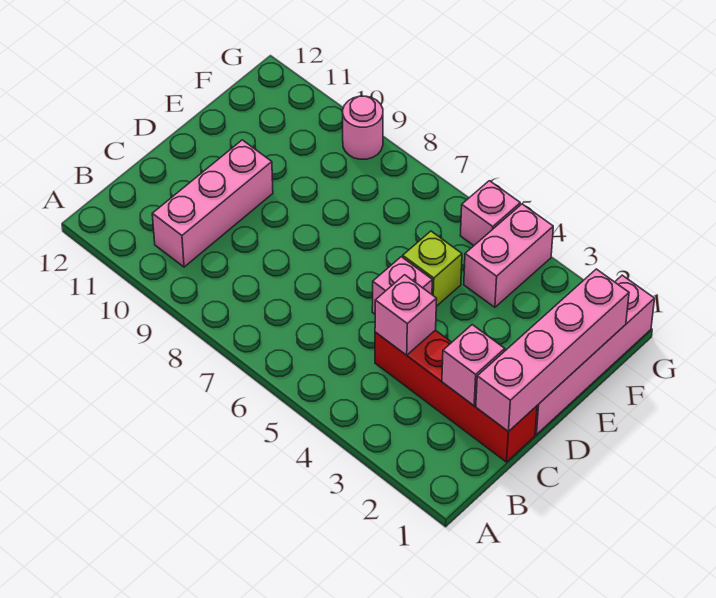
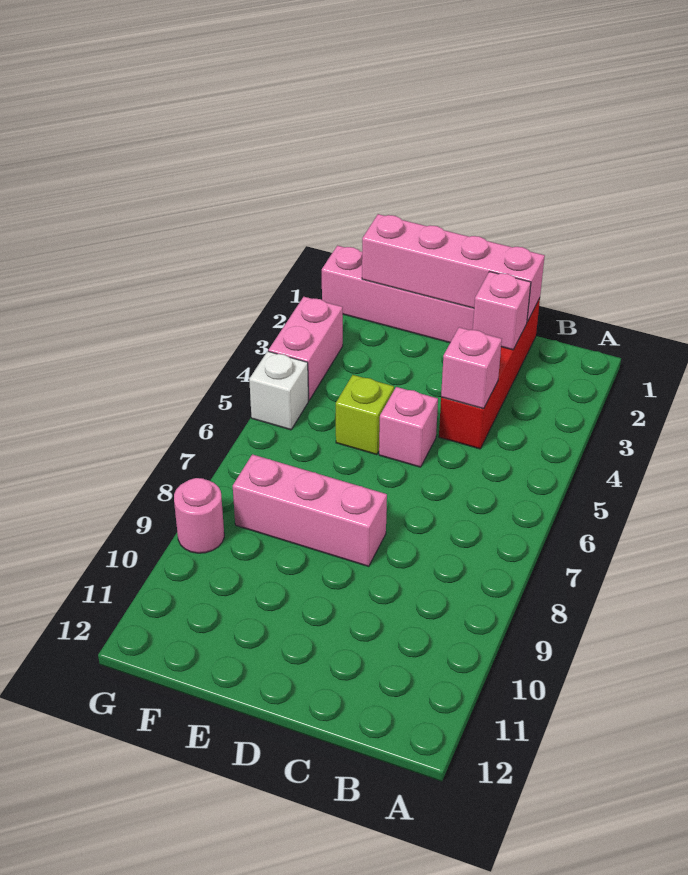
pink 1x3 brick [152,140,273,267] -> pink 1x3 brick moved to [233,454,387,566]
pink 1x2 brick [464,204,553,307] -> pink 1x2 brick turned to [268,297,343,400]
pink 1x1 brick [460,181,520,246] -> white 1x1 brick [249,351,308,430]

